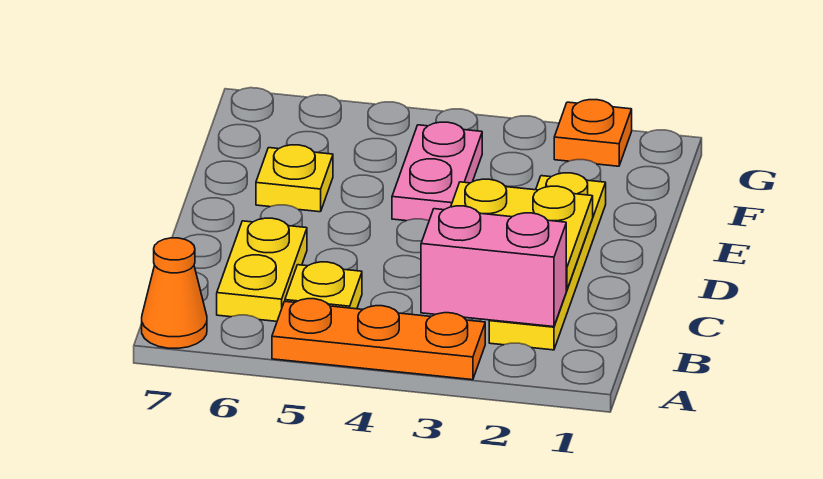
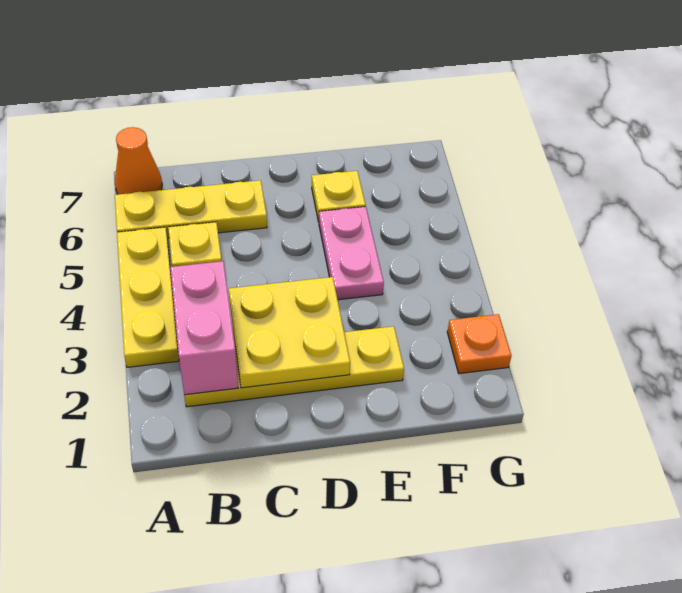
orange 1x3 plate [272,299,485,380] -> yellow 1x3 plate [117,227,179,367]
yellow 1x2 plate [217,218,307,321] -> yellow 1x3 plate [115,180,267,238]
pink 1x2 plate [392,122,482,221] -> pink 1x2 plate turned to [319,207,384,300]

